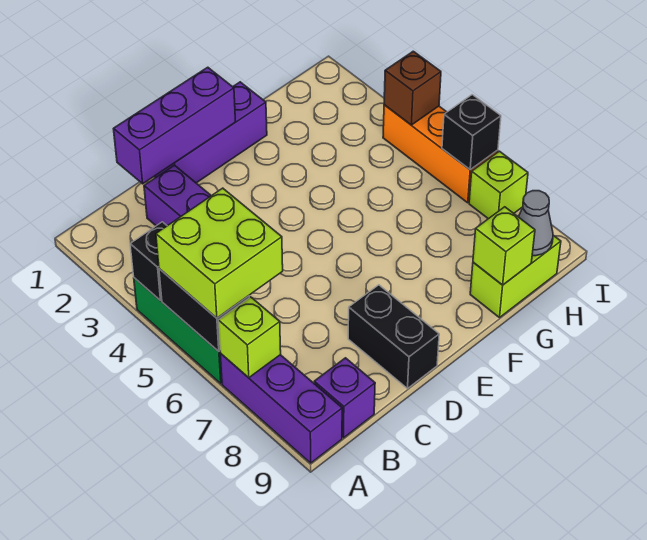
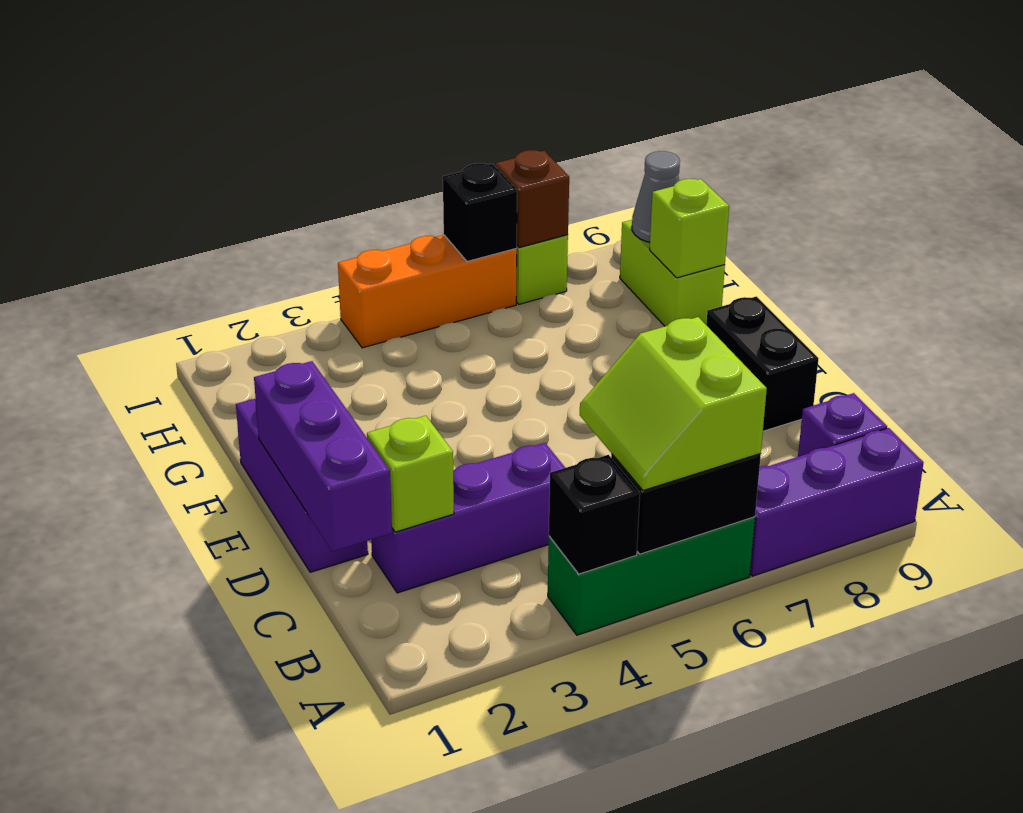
lime 2x2 brick [156,188,283,318] -> lime 2x2 slope [580,317,767,490]
lime 1x1 brick [218,297,281,378] -> lime 1x1 brick moved to [367,416,454,532]
black 1x2 brick [348,285,439,388] -> black 1x2 brick turned to [706,296,819,431]
brown 1x1 brick [384,51,441,125] -> brown 1x1 brick moved to [495,150,569,248]

